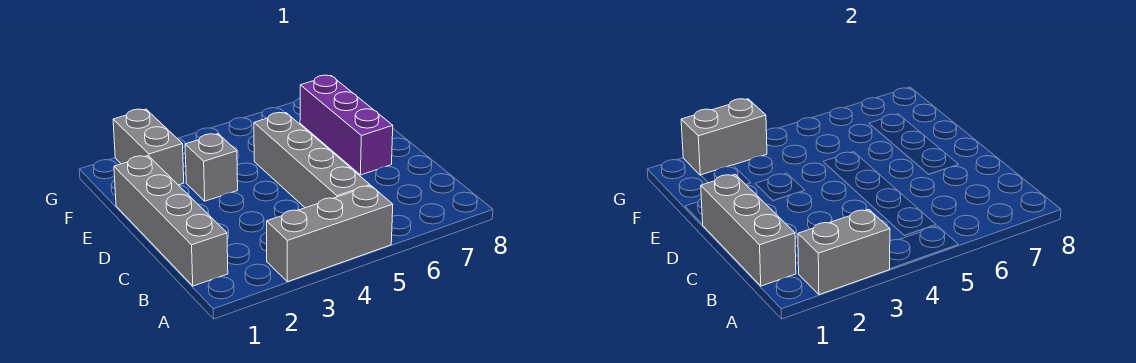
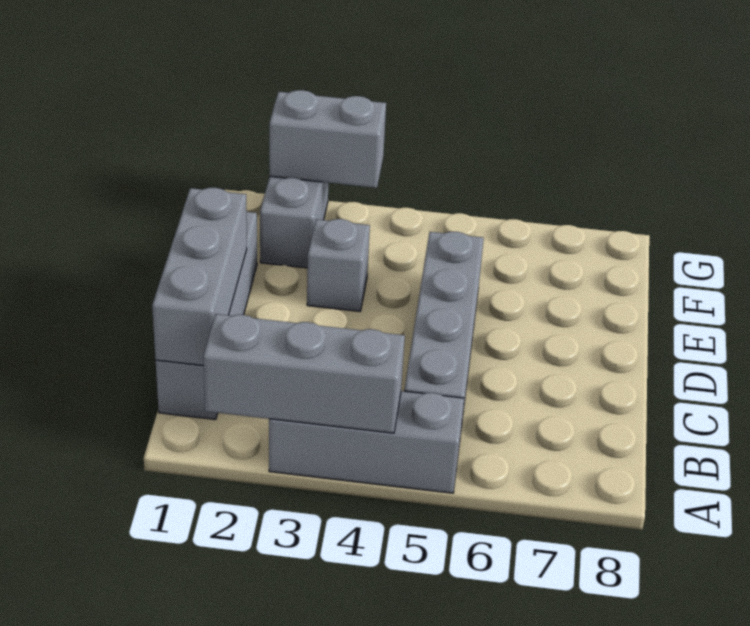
grey 1x2 brick [798,209,890,295] -> grey 1x3 brick [203,314,405,433]
purple 1x3 brick [300,75,393,175] -> none

